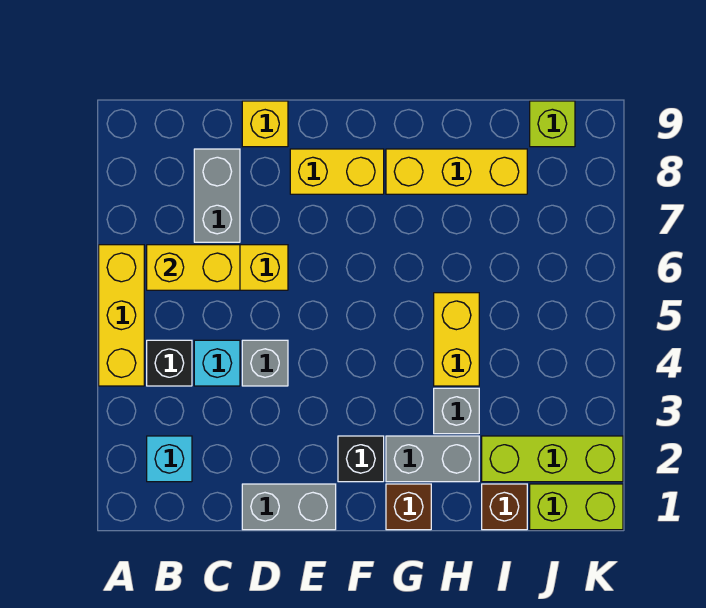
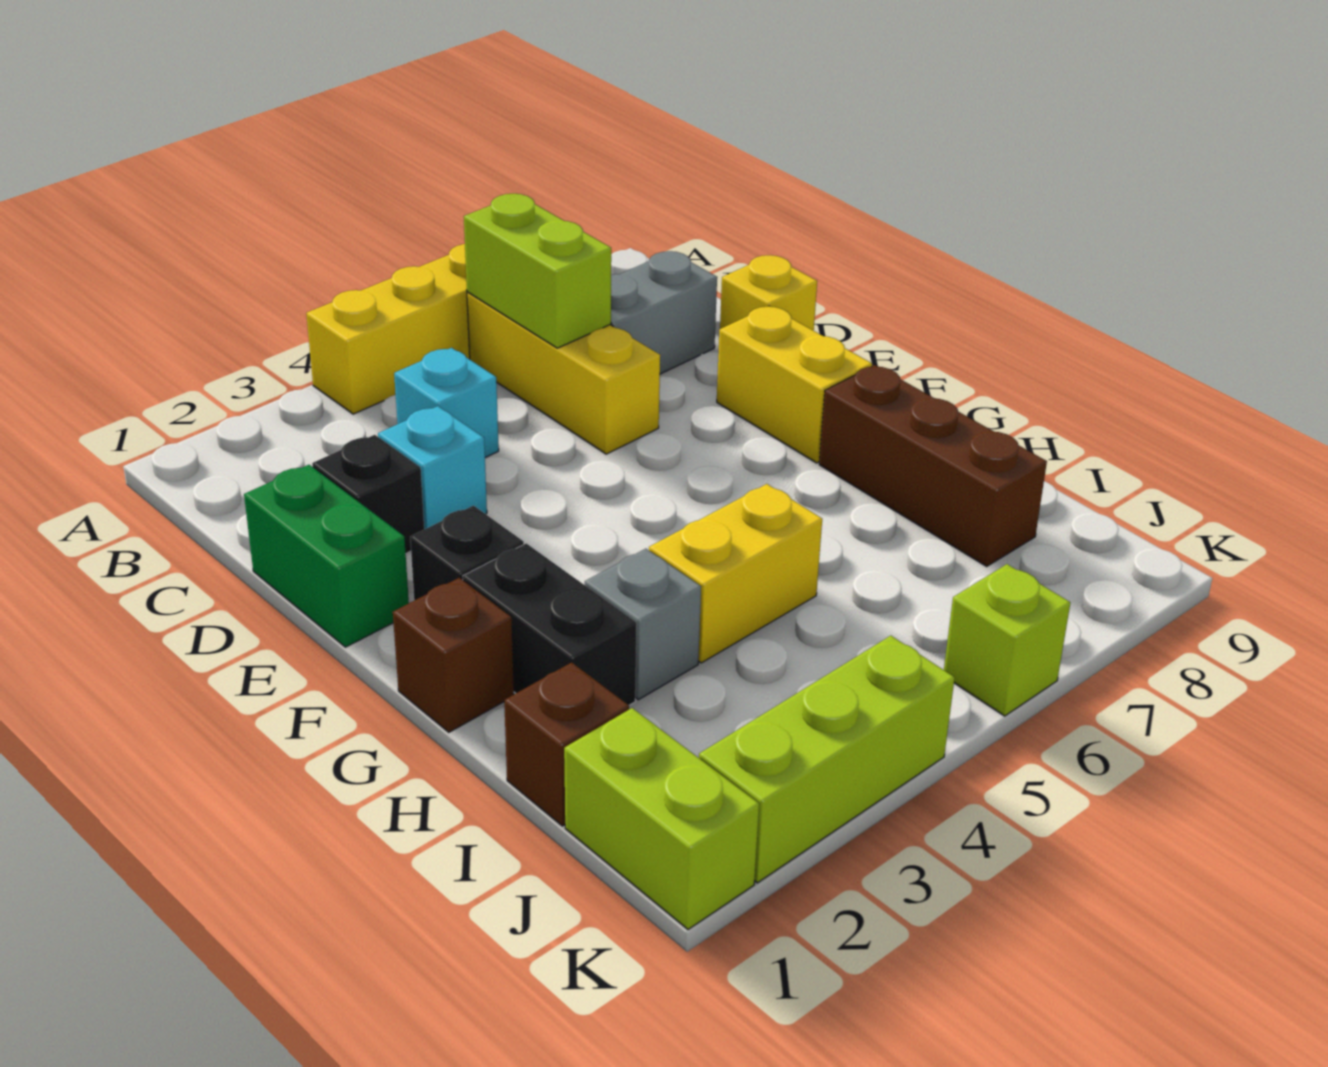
cyan 1x1 brick [147,436,192,482] -> cyan 1x1 brick moved to [378,406,487,529]
black 1x1 brick [147,340,192,386] -> black 1x1 brick moved to [312,435,424,553]
yellow 1x2 brick [147,245,240,290] -> lime 1x2 brick [464,194,611,348]
grey 1x2 brick [242,484,336,530] -> green 1x2 brick [244,465,409,647]
grey 1x1 brick [242,340,288,386] -> none
grey 1x2 brick [386,436,479,482] -> black 1x2 brick [463,543,636,705]
yellow 1x3 brick [386,149,527,194] -> brown 1x3 brick [819,365,1047,566]
lime 1x3 brick [482,436,623,482] -> lime 1x3 brick turned to [699,636,955,883]
lime 1x1 brick [530,101,575,147] -> lime 1x1 brick moved to [944,564,1070,716]

